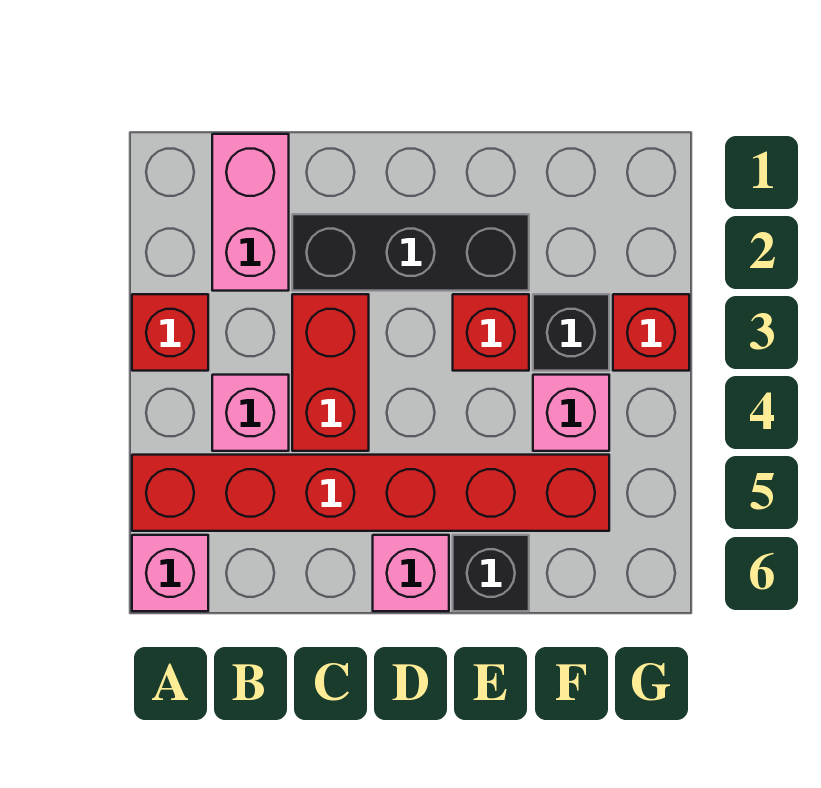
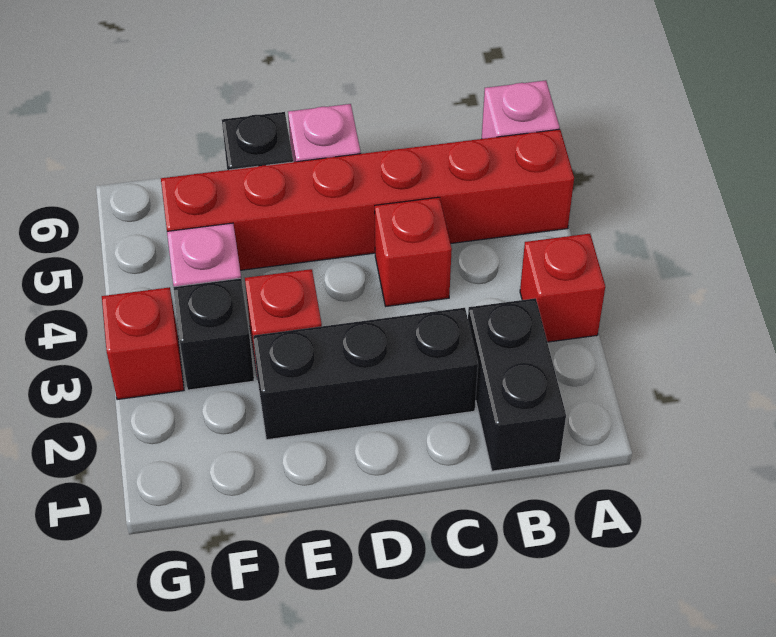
pink 1x2 brick [212,134,289,291] -> black 1x2 brick [468,298,566,471]
pink 1x1 brick [212,375,289,451] -> none
red 1x2 brick [292,294,369,451] -> red 1x1 brick [375,197,452,306]

